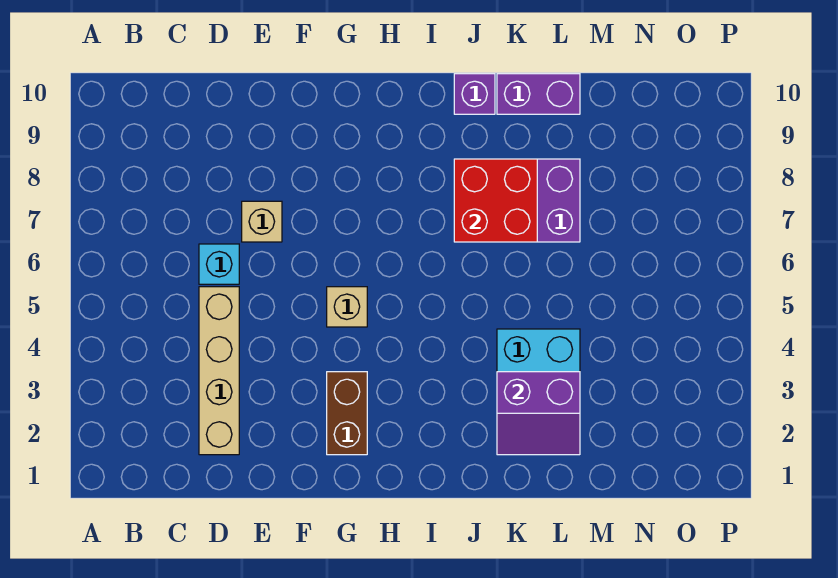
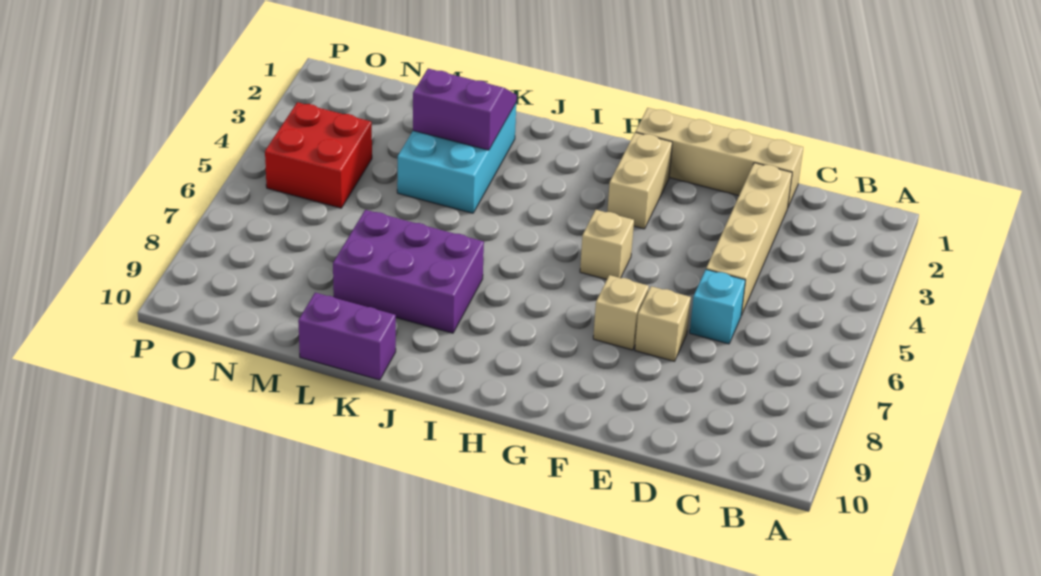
none -> tan 1x4 brick [636,108,803,207]
none -> tan 1x1 brick [593,275,649,350]
brown 1x2 brick [327,372,367,455] -> tan 1x2 brick [607,132,672,229]
red 2x2 brick [454,159,537,242] -> red 2x2 brick moved to [265,102,372,208]
purple 1x1 brick [454,74,495,114] -> none

